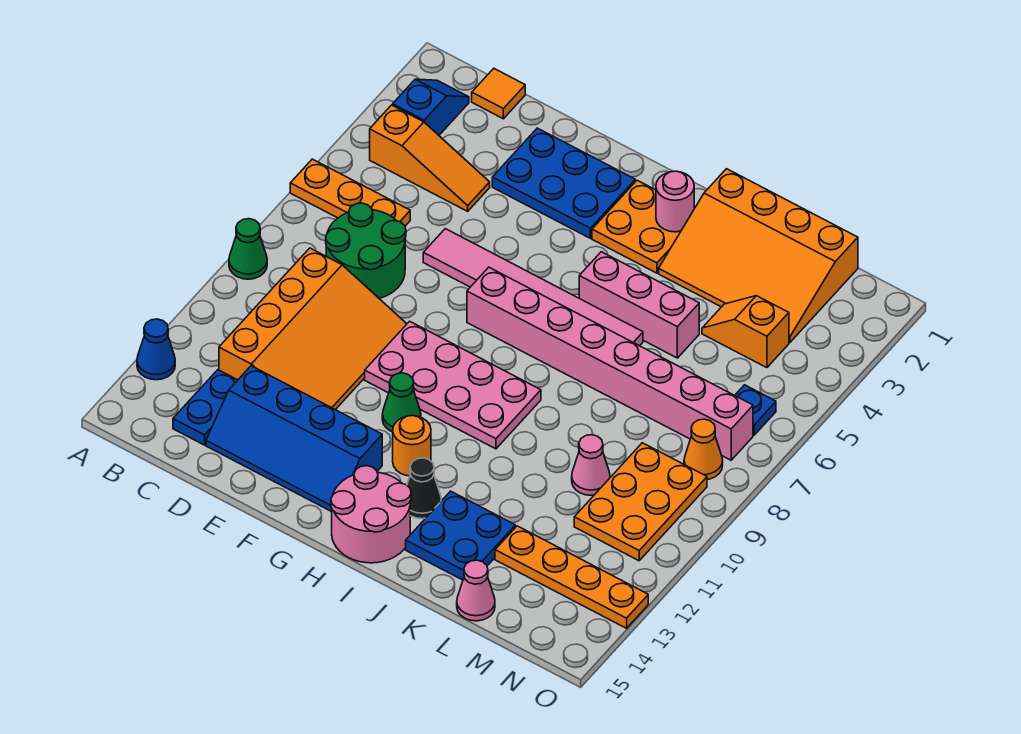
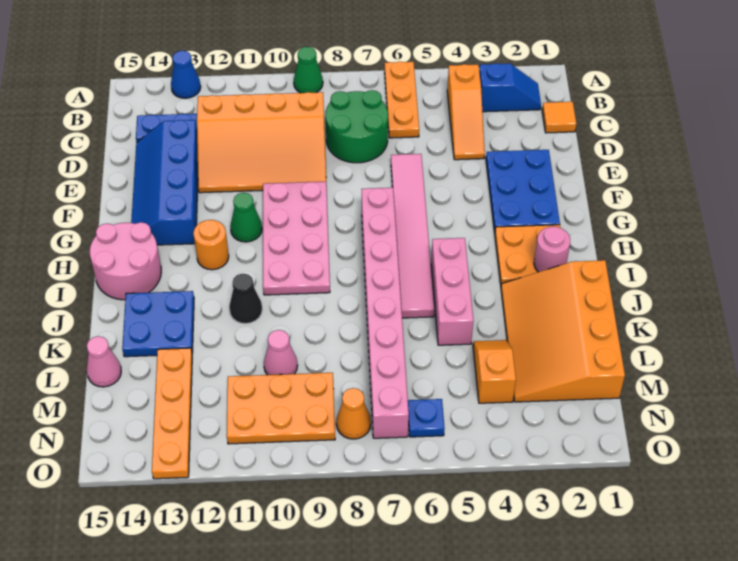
black 1x1 cone [407,458,441,519] -> black 1x1 cone moved to [229,274,262,324]

